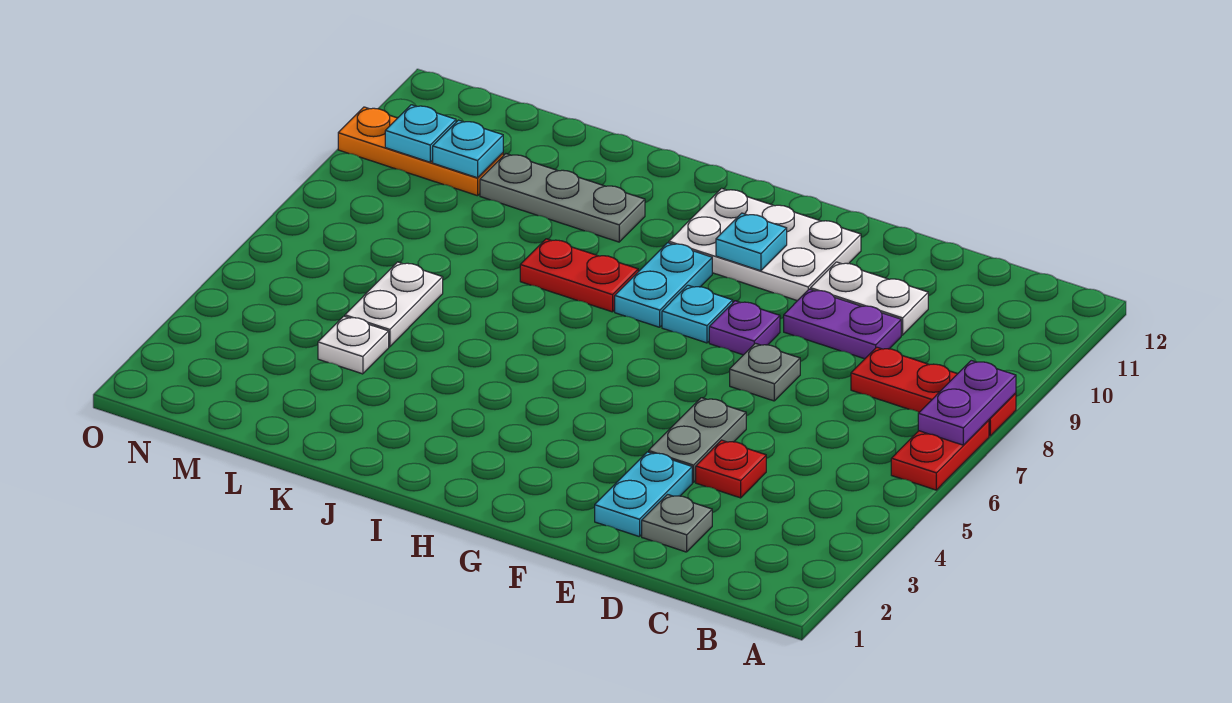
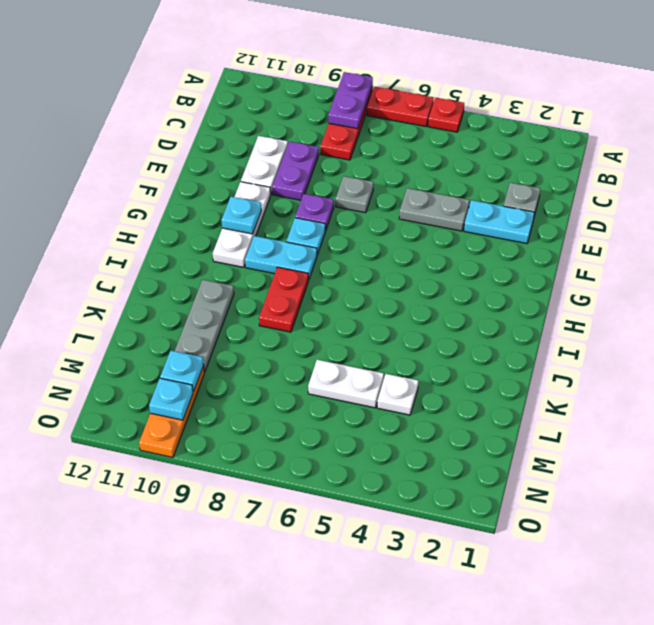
purple 1x2 plate [918,360,1016,445] -> purple 1x2 plate turned to [328,72,373,129]
red 1x1 plate [696,440,766,498] -> red 1x1 plate moved to [428,98,464,132]
white 2x3 plate [669,188,861,301] -> white 1x3 plate [213,182,271,267]

